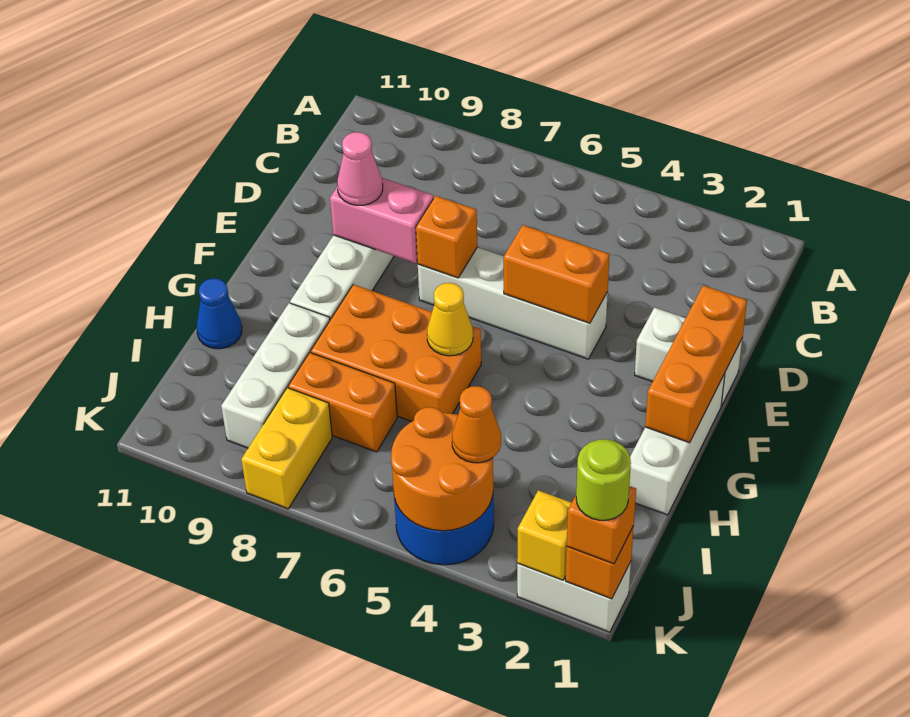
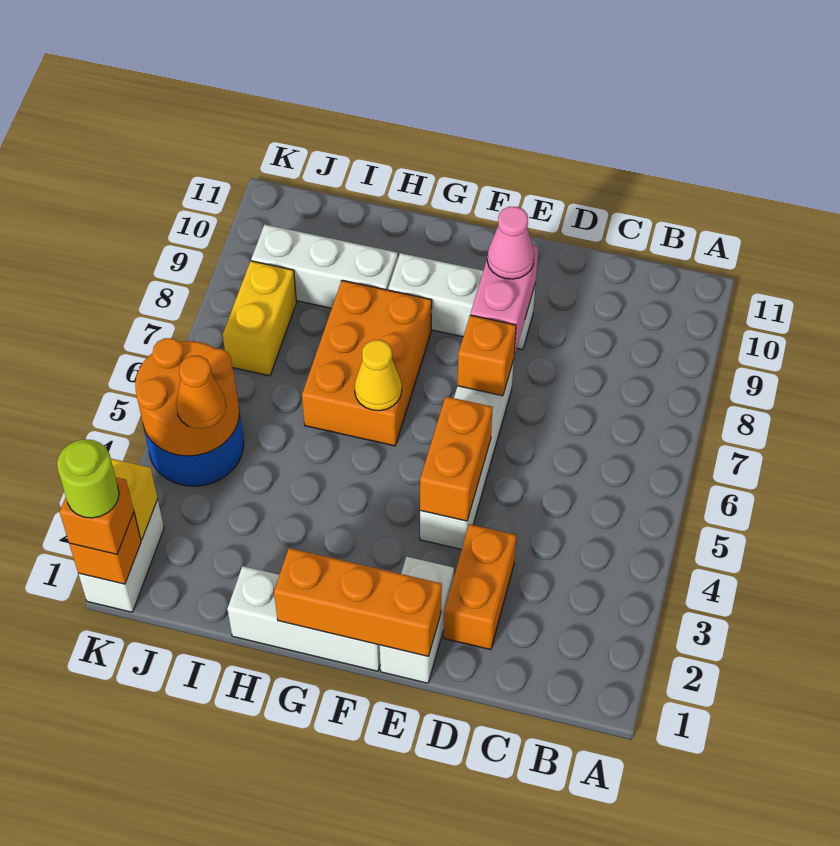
blue 1x1 cone [197,278,242,349] -> none
orange 1x2 brick [288,353,397,452] -> orange 1x2 brick moved to [444,524,517,650]
yellow 1x2 brick [241,388,332,509] -> yellow 1x2 brick turned to [223,261,297,376]

